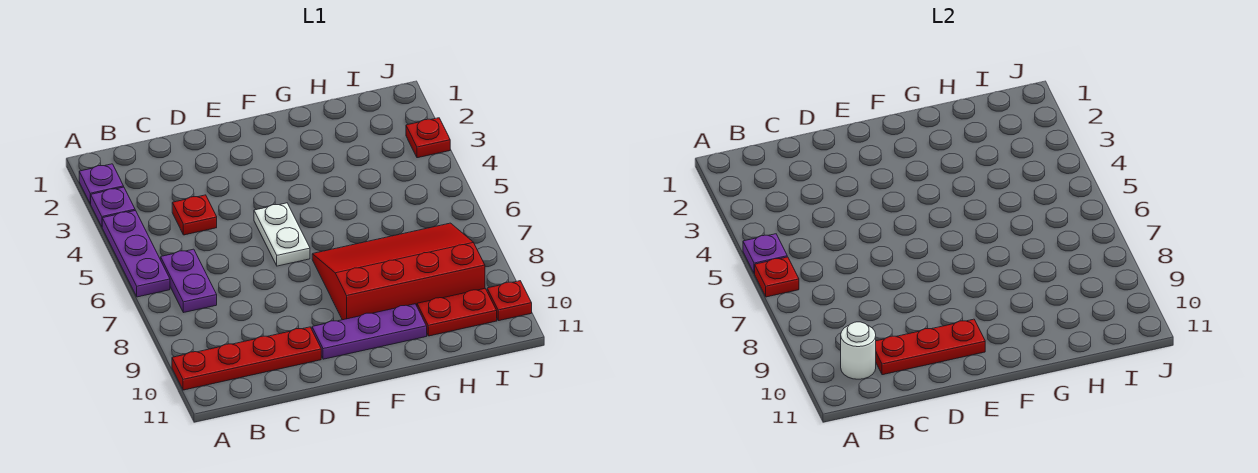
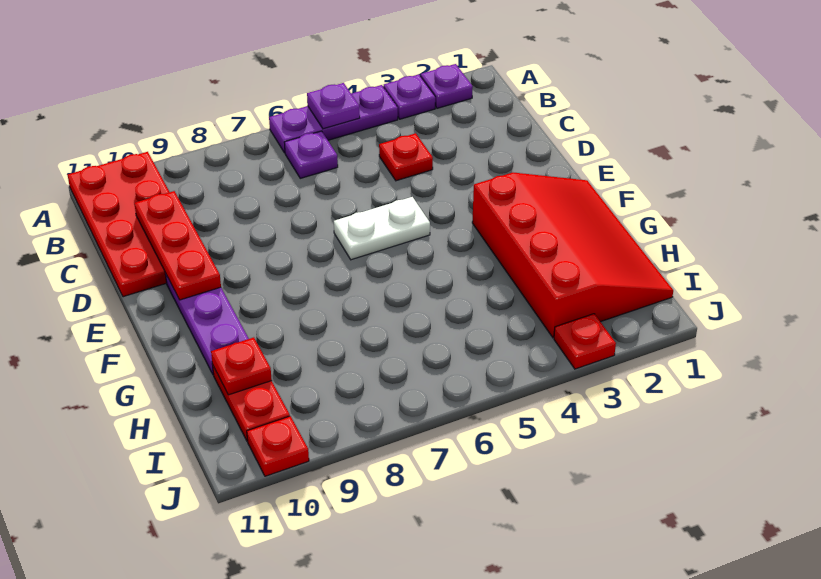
red 1x1 plate [755,257,799,297] -> red 1x1 plate moved to [211,337,272,395]
red 1x4 plate [172,327,321,390] -> red 2x4 plate [68,152,169,297]
purple 1x2 plate [161,249,217,313] -> purple 1x1 plate [284,131,338,178]
white 1x1 round brick [841,322,876,379] -> none
red 3x4 slope [312,223,485,320] -> red 3x4 slope moved to [472,173,673,338]

